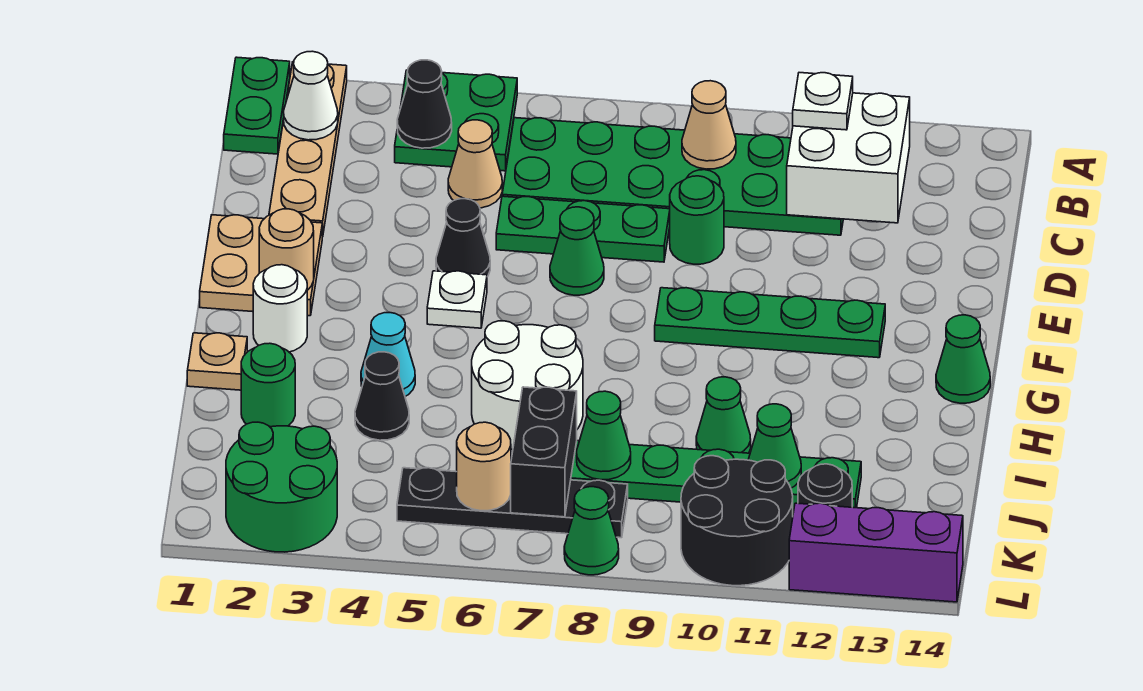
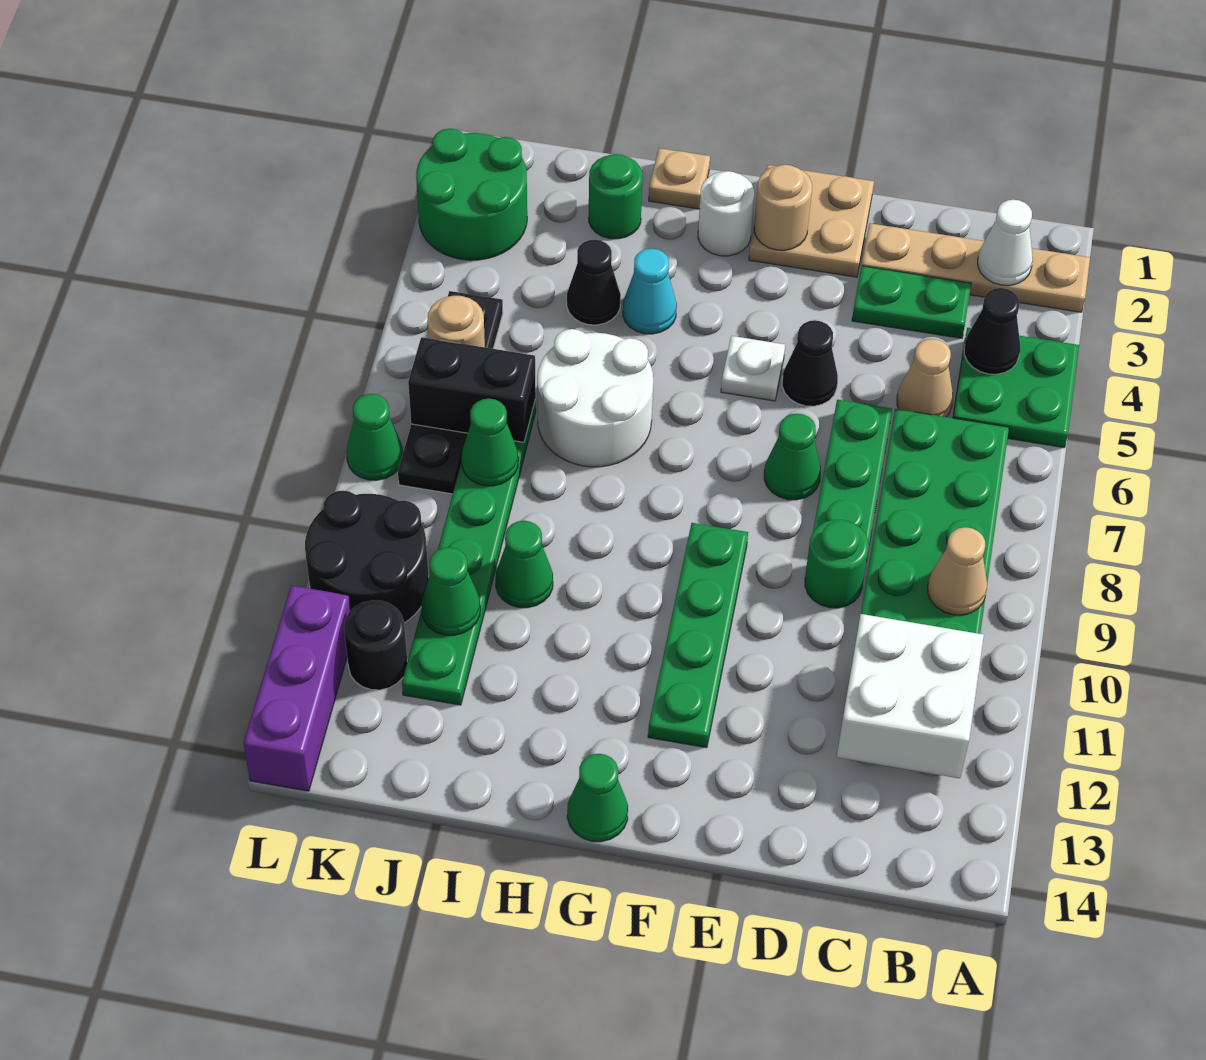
green 1x2 plate [224,57,290,154] -> green 1x2 plate moved to [852,266,971,338]
white 1x1 plate [793,73,853,130] -> none

